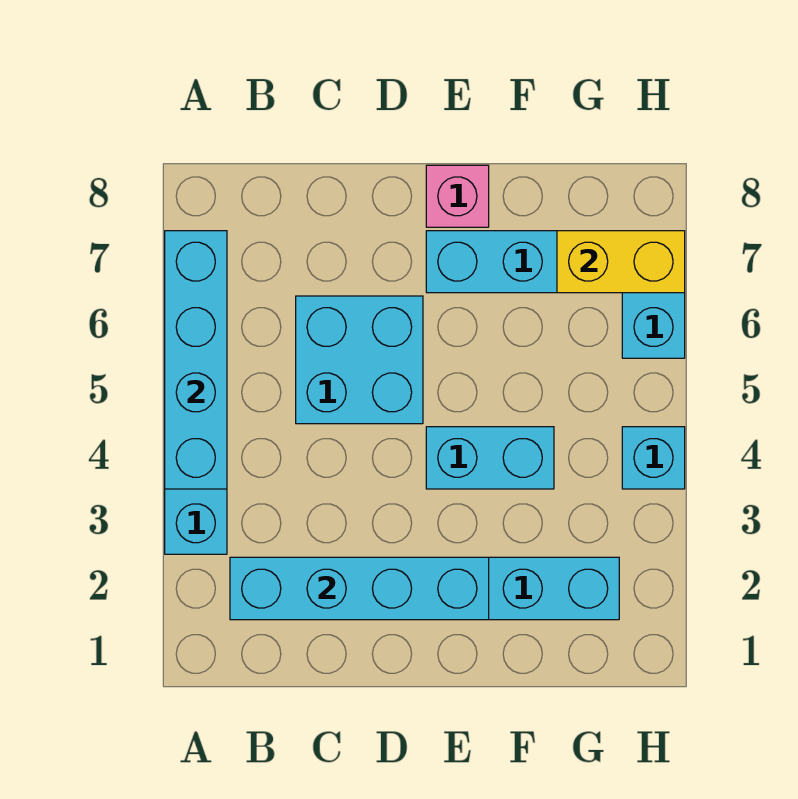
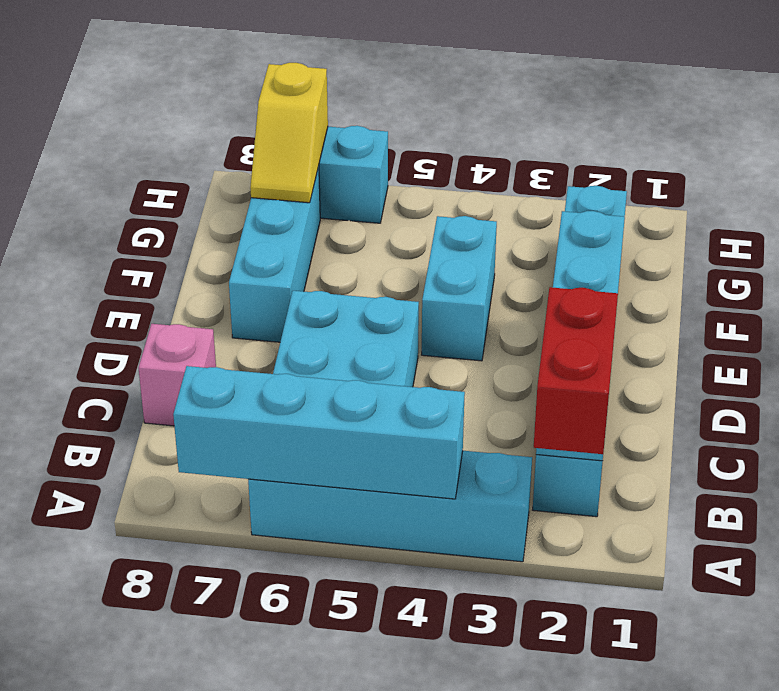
none -> red 1x2 brick [534,287,618,454]
pink 1x1 brick [426,165,489,227] -> pink 1x1 brick moved to [139,324,216,426]
yellow 1x2 brick [557,231,685,293] -> yellow 1x2 slope [250,63,328,203]
cyan 1x1 brick [622,427,685,489] -> none

